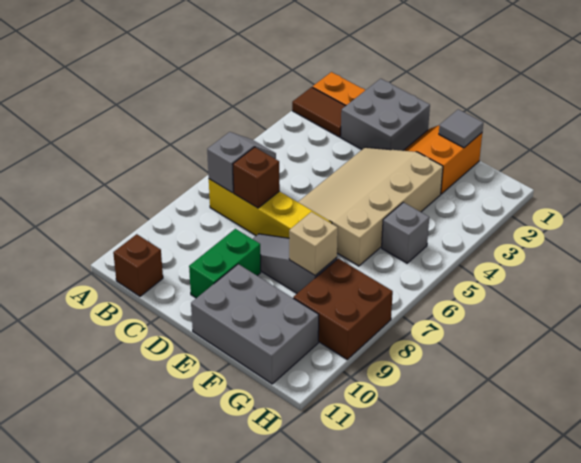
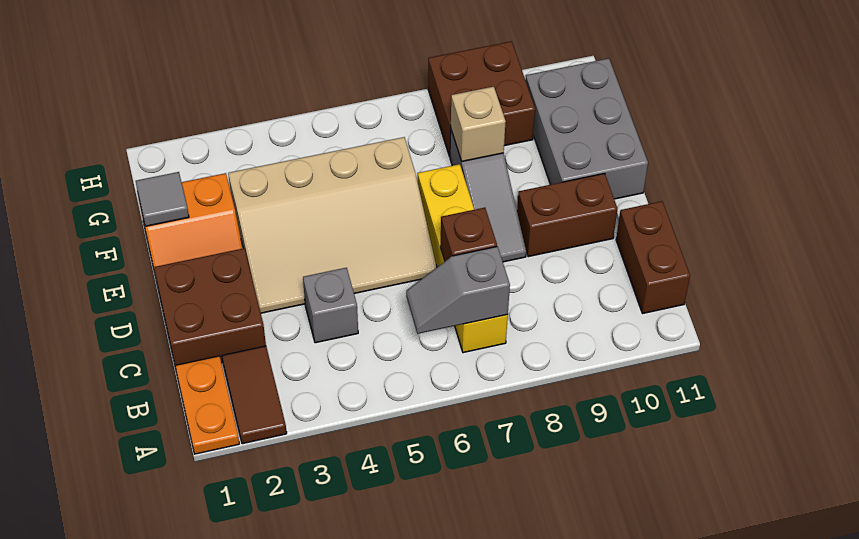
brown 1x1 brick [113,234,163,296] -> brown 1x2 brick [616,201,690,314]
grey 2x2 brick [341,79,430,151] -> brown 2x2 brick [154,248,266,365]
green 1x2 brick [189,229,261,298] -> brown 1x2 brick [517,173,617,257]
grey 1x1 brick [382,202,429,263] -> grey 1x1 brick moved to [303,268,358,343]

